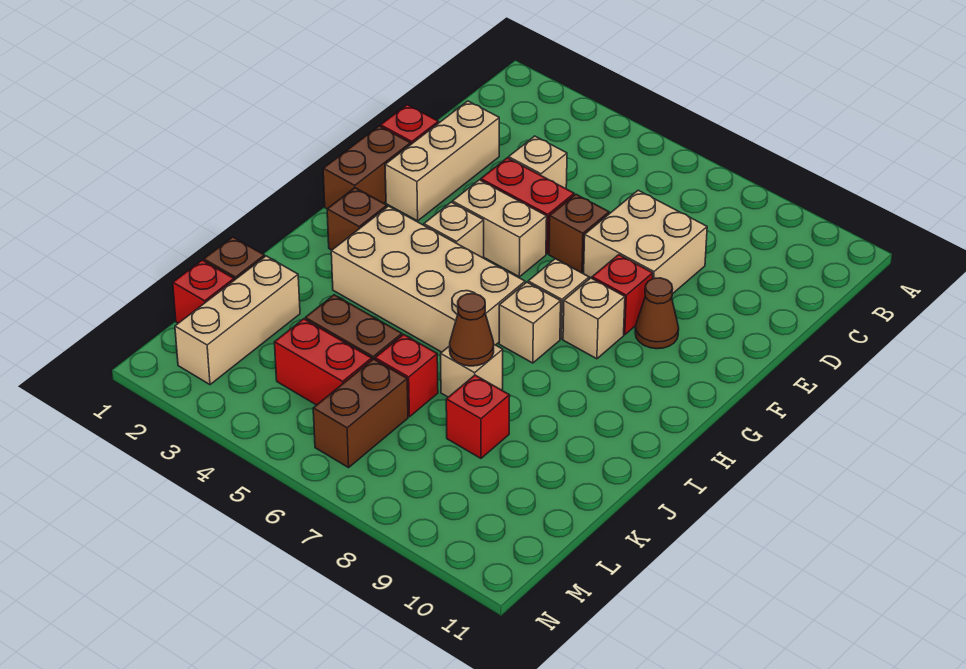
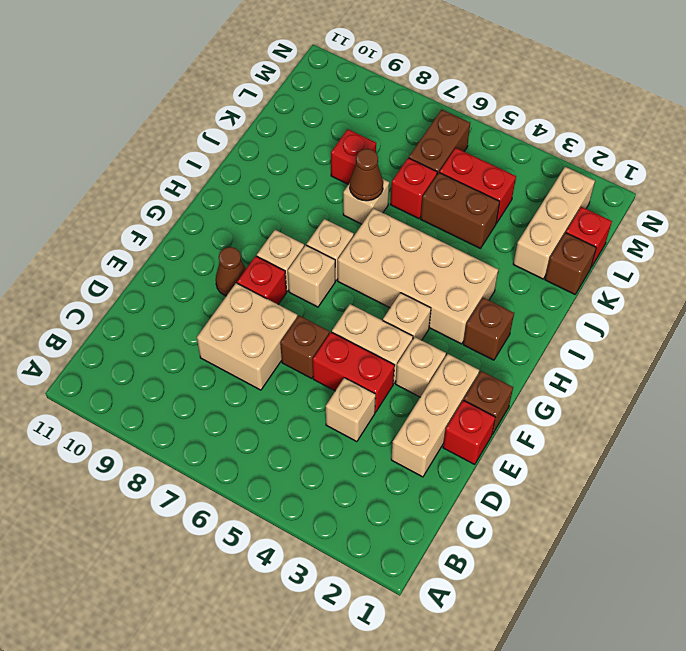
brown 1x2 brick [323,126,411,209] -> brown 1x1 brick [464,371,513,434]
none -> tan 1x1 brick [396,337,446,397]

